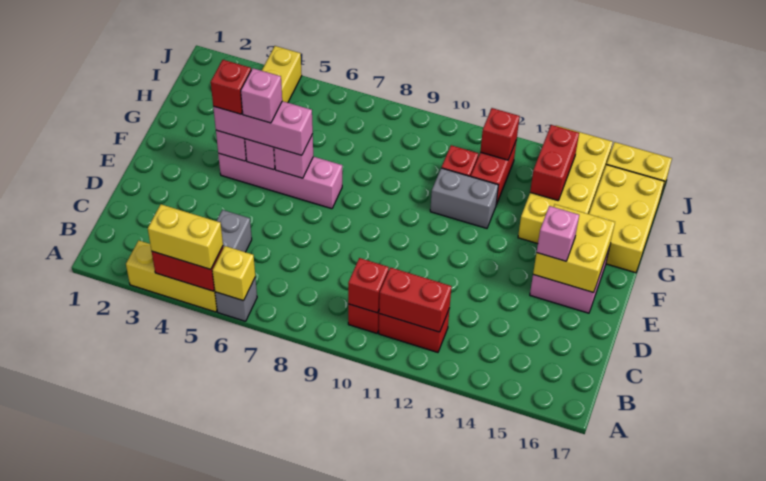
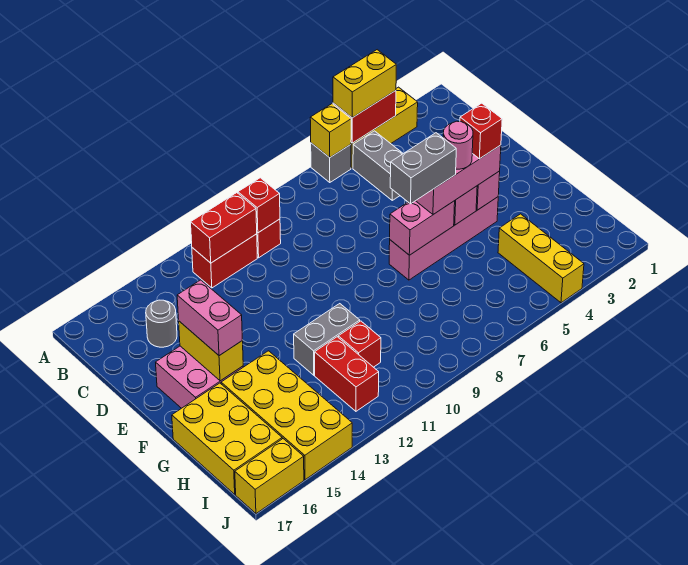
none -> grey 1x1 round brick [146,300,177,347]
yellow 2x2 brick [533,204,615,293] -> yellow 1x2 brick [179,321,243,381]
pink 1x1 brick [537,206,579,261] -> pink 1x2 brick [177,280,242,356]
pink 1x1 brick [241,68,282,123] -> pink 1x1 round brick [443,121,473,169]
pink 1x1 brick [274,134,313,178] -> pink 1x2 brick [390,201,455,255]
none -> grey 1x2 brick [390,133,456,204]
red 1x2 brick [530,125,579,200] -> none
red 1x1 brick [480,108,520,160] -> none

